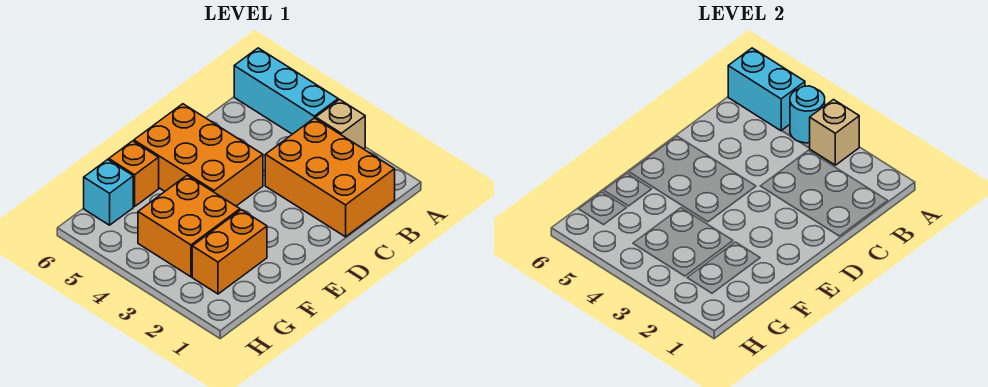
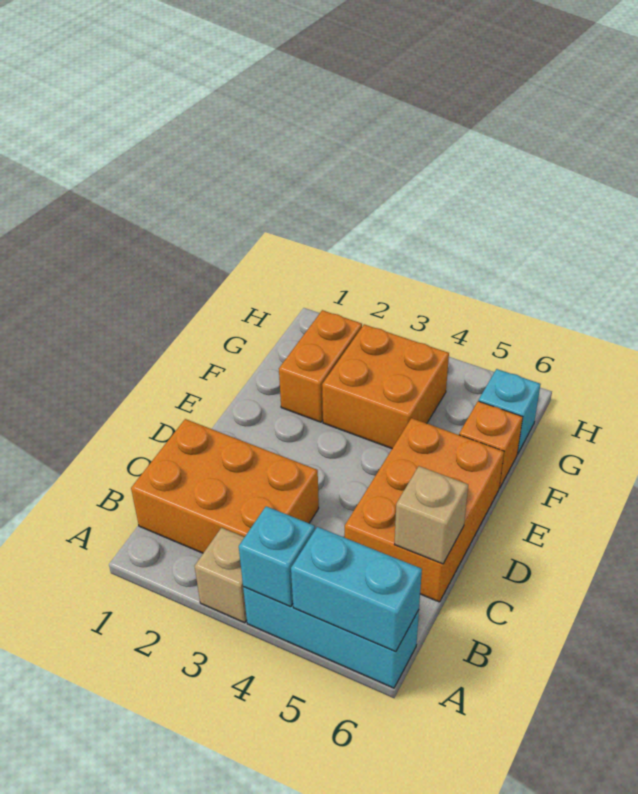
tan 1x1 brick [810,100,859,165] -> tan 1x1 brick moved to [395,466,468,564]
cyan 1x1 round brick [790,86,825,143] -> cyan 1x1 brick [239,506,315,607]
orange 2x3 brick [134,104,263,206] -> orange 2x3 brick turned to [345,418,504,602]

